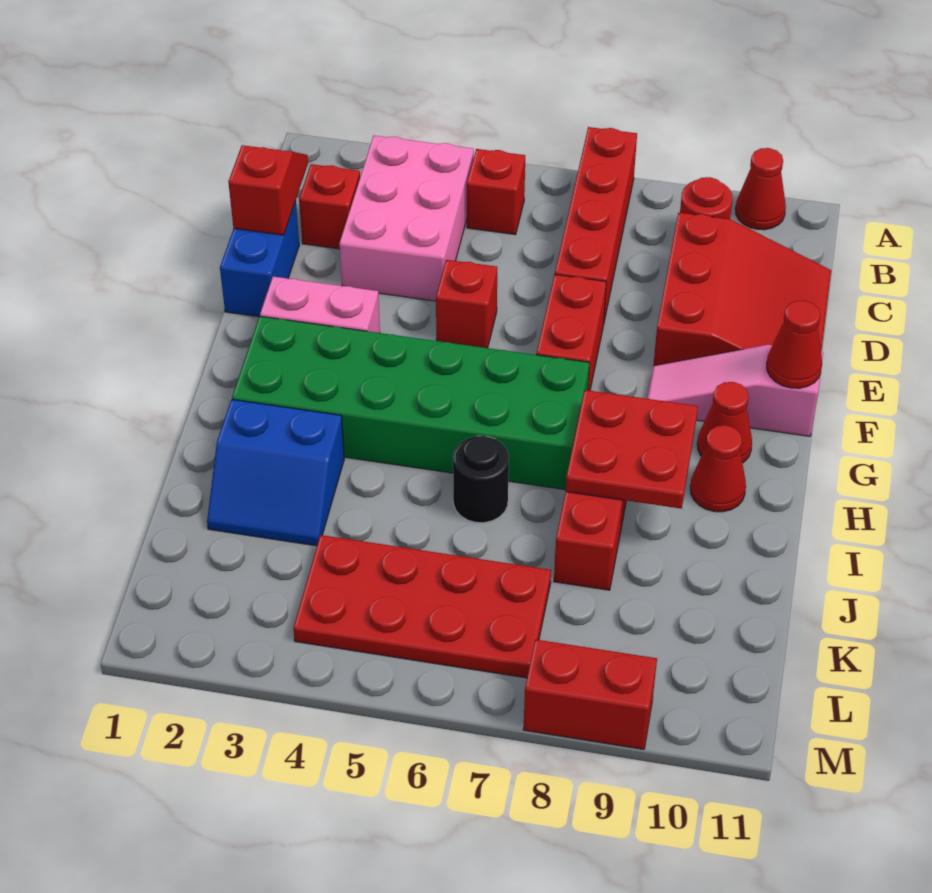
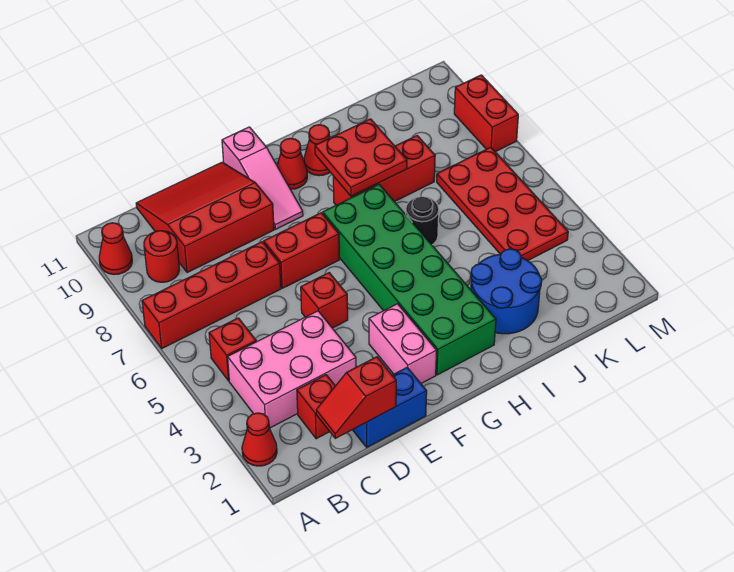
red 1x1 cone [767,300,822,388] -> red 1x1 cone moved to [242,413,277,466]
blue 2x2 slope [207,399,344,546] -> blue 2x2 round brick [471,249,542,334]

